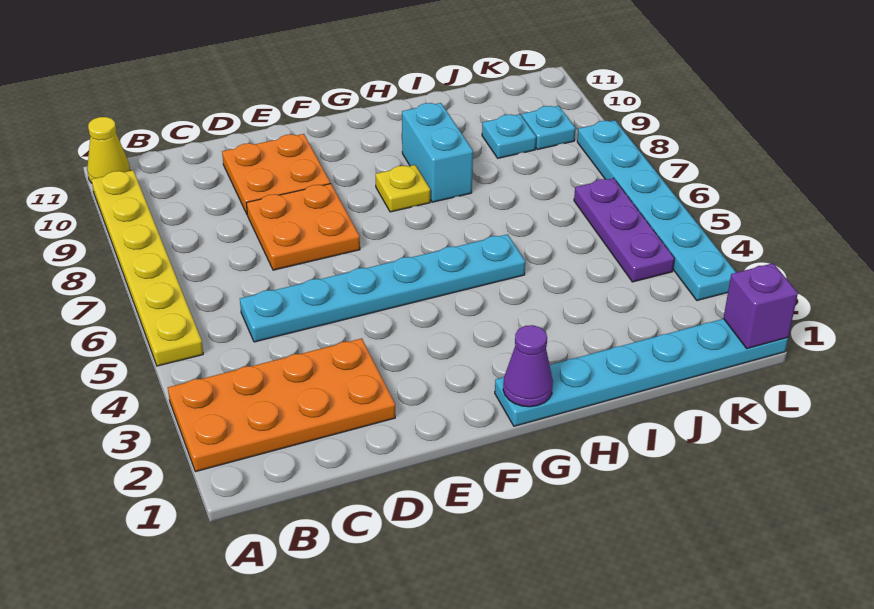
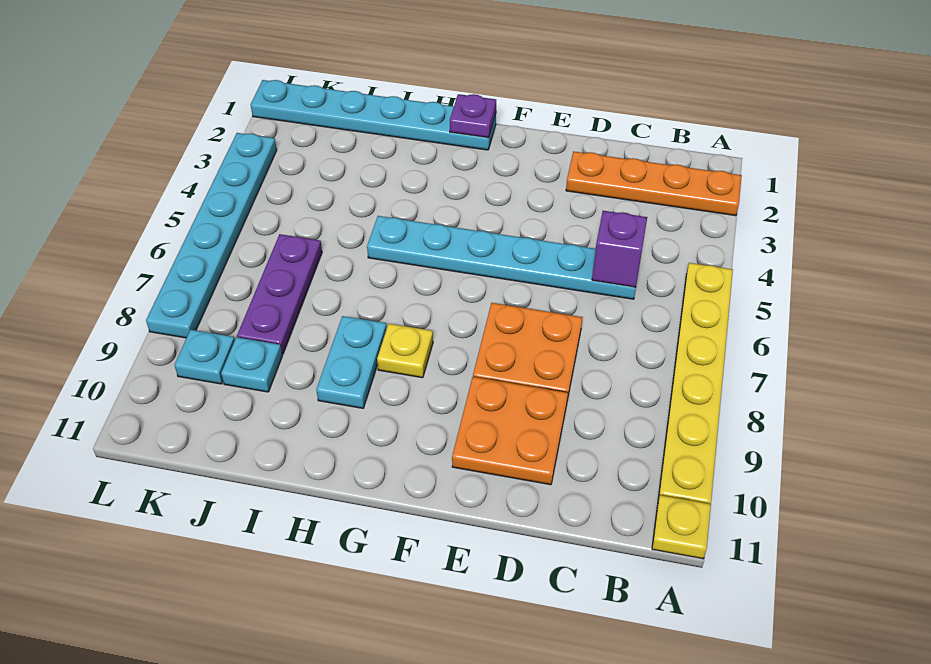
orange 2x4 plate [168,338,395,472] -> orange 1x4 plate [566,151,742,216]
yellow 1x1 cone [87,117,130,183] -> yellow 1x1 plate [652,495,711,559]
purple 1x1 cone [503,325,553,407] -> purple 1x1 plate [450,94,496,138]
cyan 1x2 brick [402,103,473,202] -> cyan 1x2 plate [316,316,387,408]
purple 1x3 plate [574,178,675,282] -> purple 1x3 plate moved to [237,234,322,354]
purple 1x1 brick [723,263,798,348] -> purple 1x1 brick moved to [592,211,647,287]

